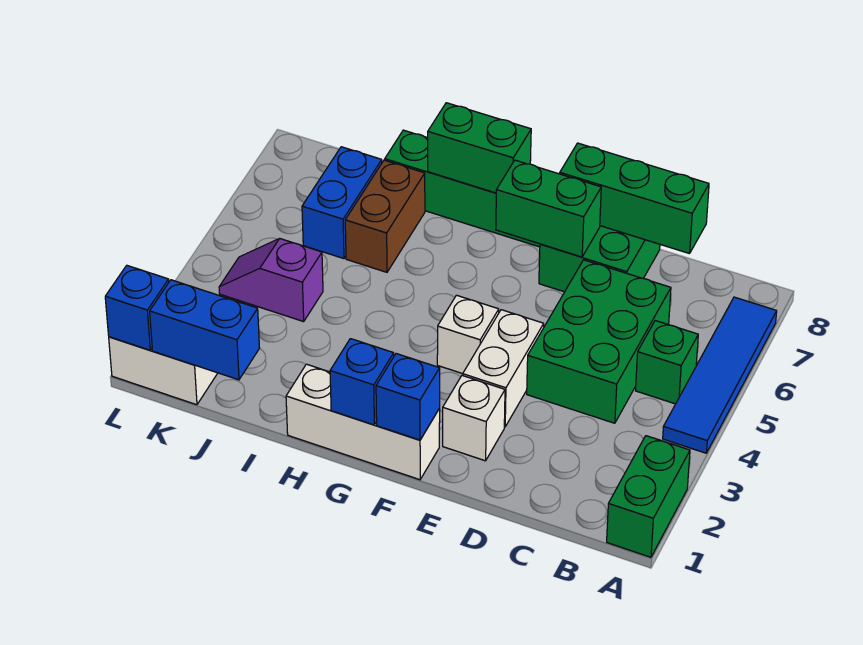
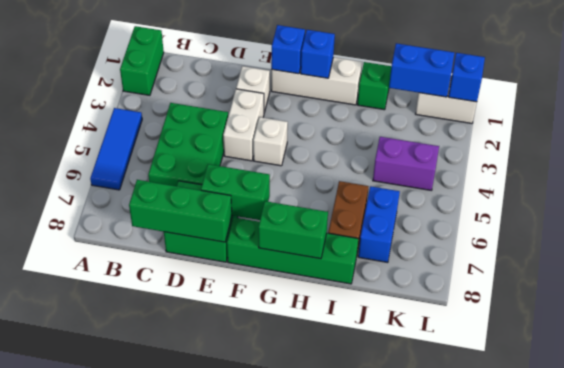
blue 1x4 tile [663,297,777,453] -> blue 1x3 tile [90,108,142,190]
green 1x1 brick [636,321,698,404] -> green 1x1 brick moved to [357,62,391,110]
purple 1x2 slope [219,238,323,322] -> purple 1x2 brick [373,137,439,190]

